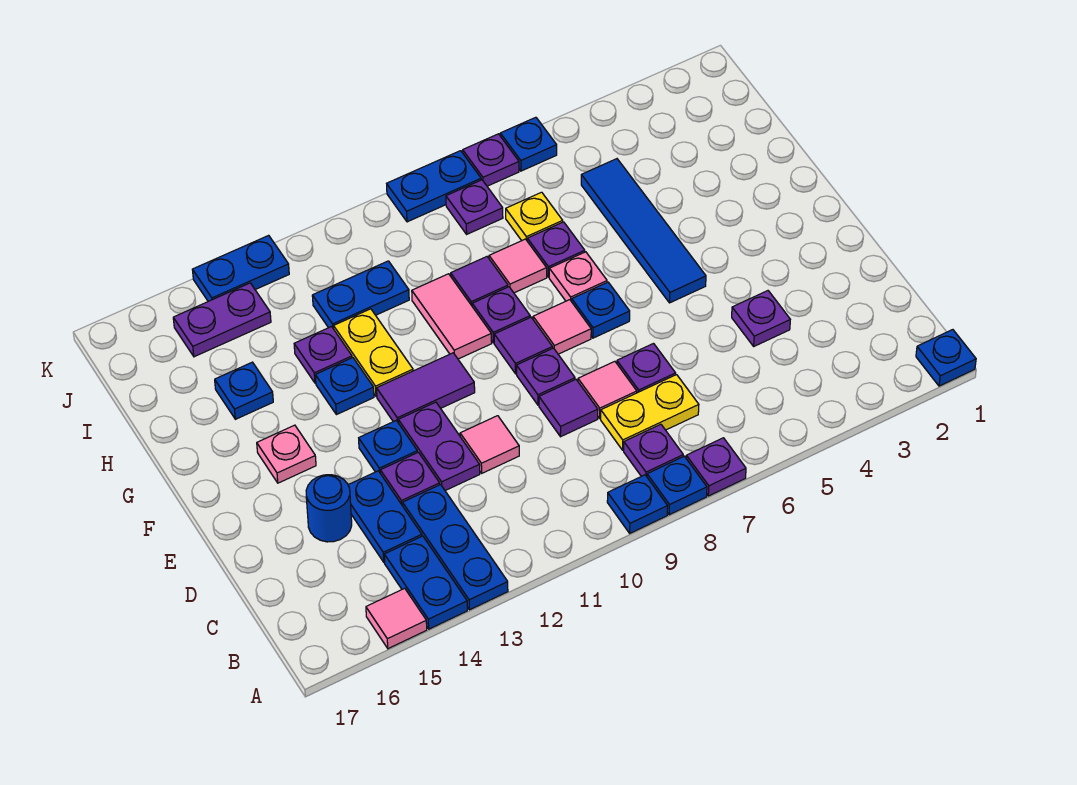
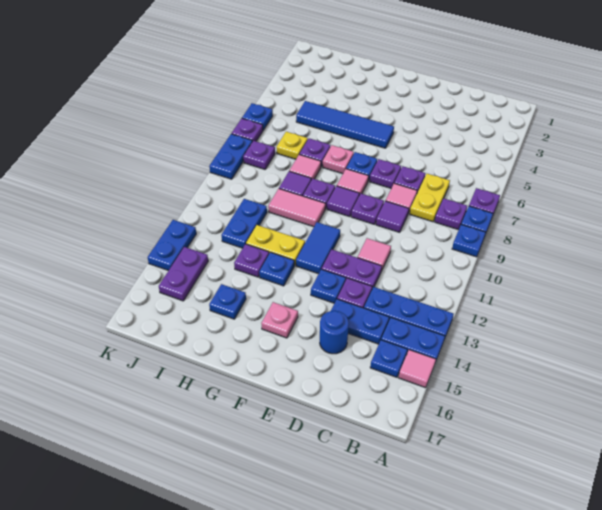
blue 1x1 plate [916,330,976,386] -> blue 1x1 plate moved to [370,340,407,377]
purple 1x1 plate [732,291,790,346] -> purple 1x1 plate moved to [370,159,401,188]
purple 1x2 tile [377,353,475,422] -> blue 1x2 tile [296,222,340,274]

